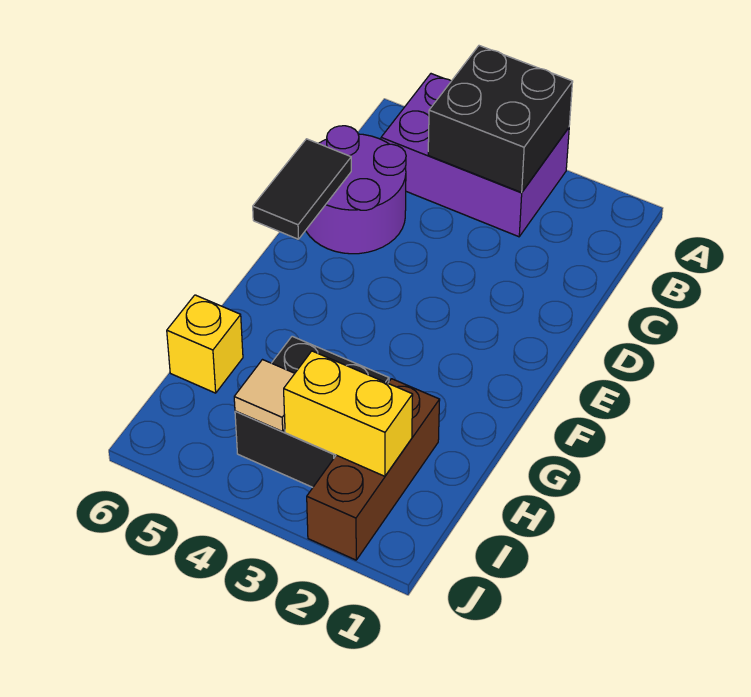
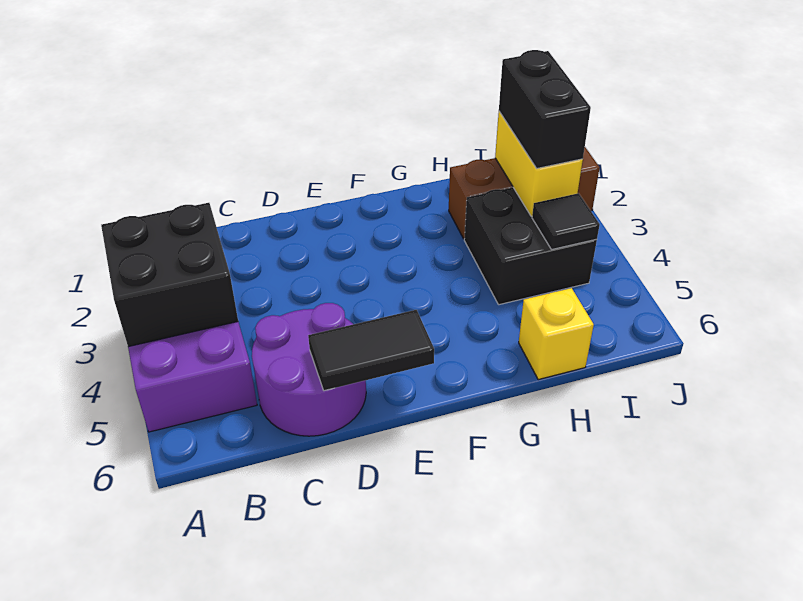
none -> black 1x2 brick [499,50,591,168]
tan 1x1 tile [234,360,295,431] -> black 1x1 tile [532,193,600,250]

